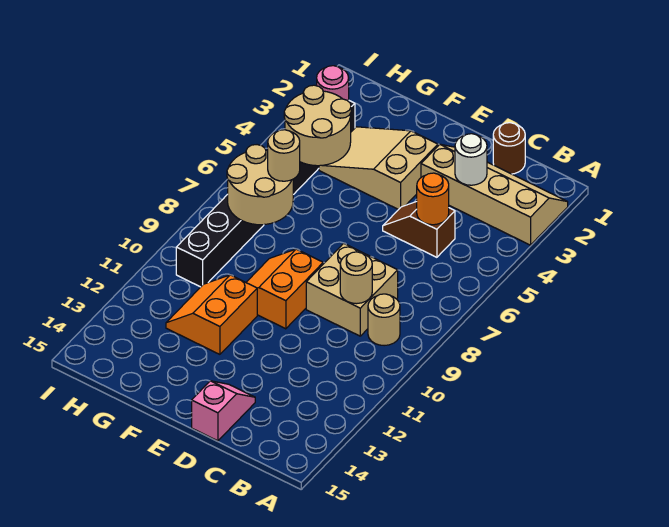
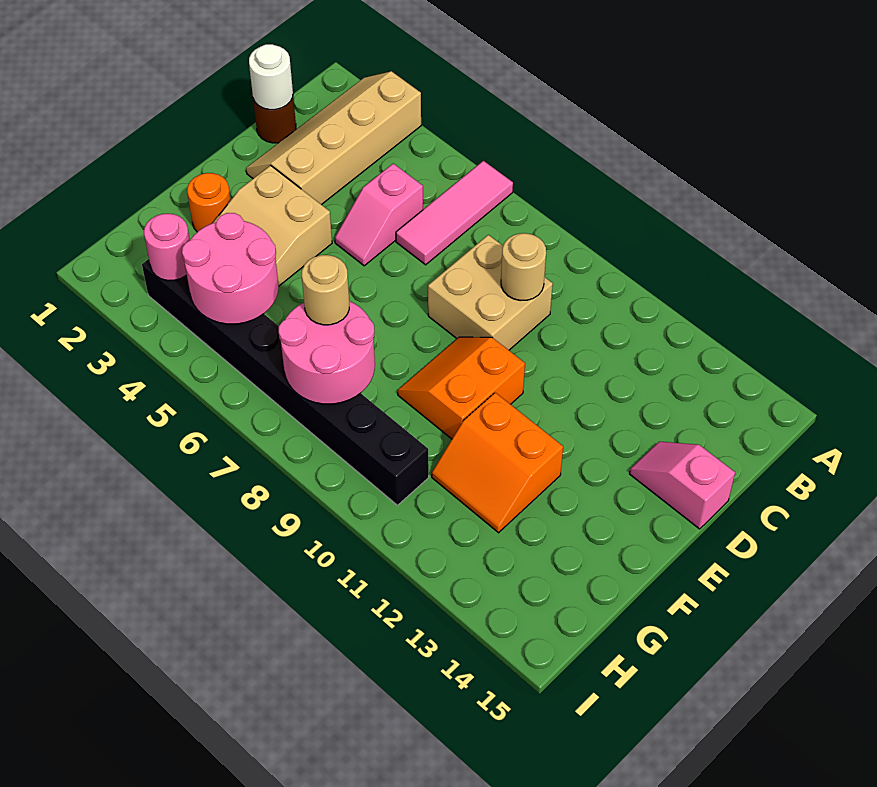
none -> pink 1x3 tile [396,161,513,265]
tan 1x1 round brick [368,294,400,346] -> none
white 1x1 round brick [455,134,487,185] -> white 1x1 round brick moved to [249,44,293,110]
brown 1x2 slope [383,202,455,257] -> pink 1x2 slope [335,164,423,266]
orange 1x1 round brick [417,173,449,225] -> orange 1x1 round brick moved to [187,173,231,232]
orange 2x2 slope [246,249,323,329] -> orange 2x2 slope turned to [398,337,525,439]
tan 2x2 round brick [284,85,351,166] -> pink 2x2 round brick [182,213,279,324]
tan 2x2 round brick [227,145,293,225] -> pink 2x2 round brick [279,301,375,404]

